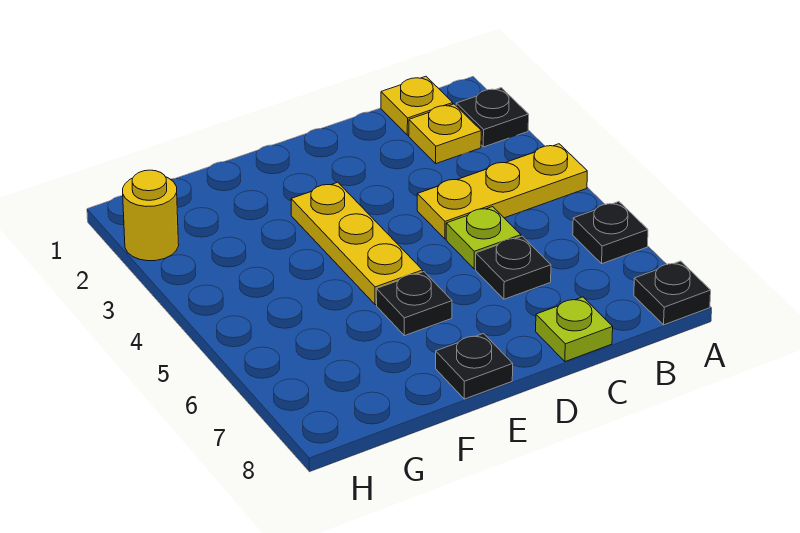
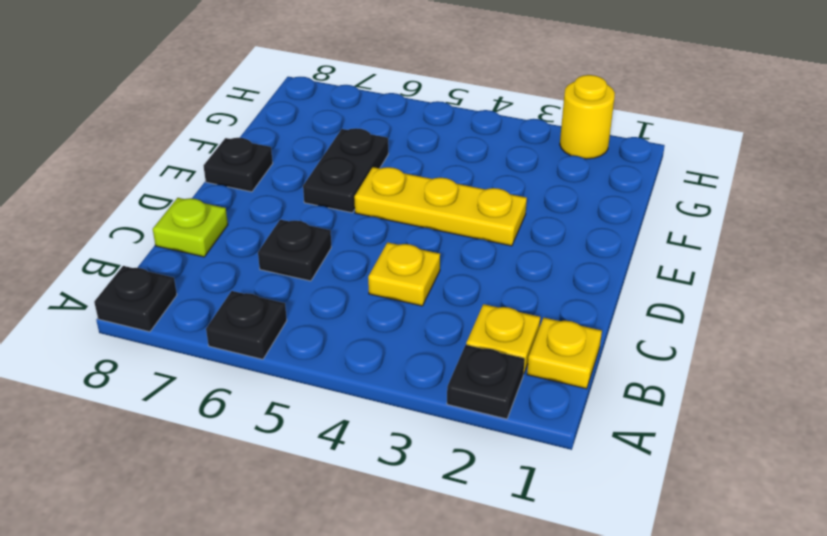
yellow 1x3 plate [417,144,587,239] -> yellow 1x1 plate [368,242,440,306]
lime 1x1 plate [446,207,521,269] -> none
black 1x1 plate [376,272,452,336] -> black 1x2 plate [303,128,388,213]

